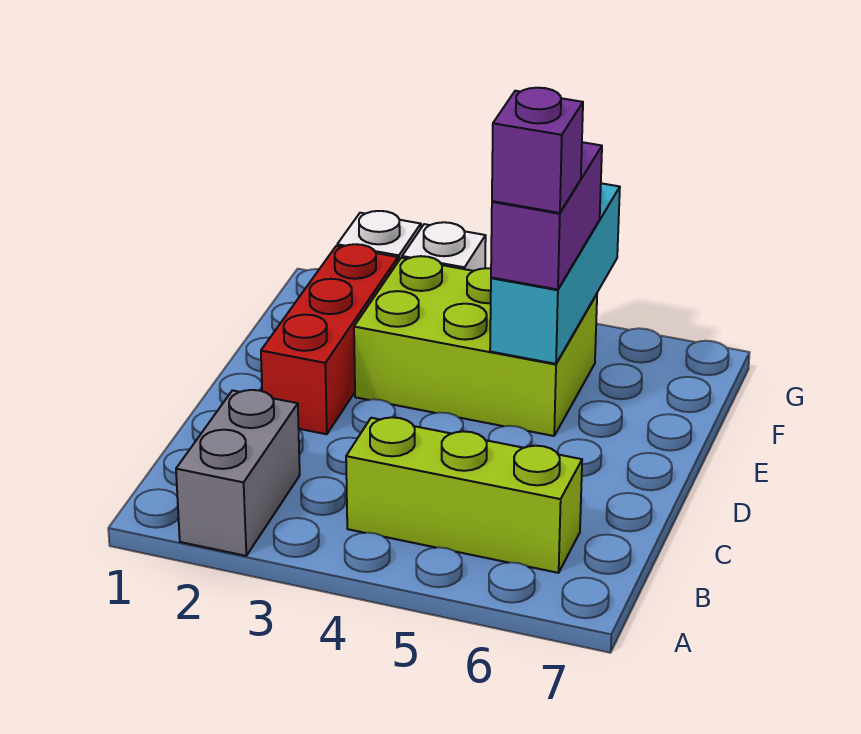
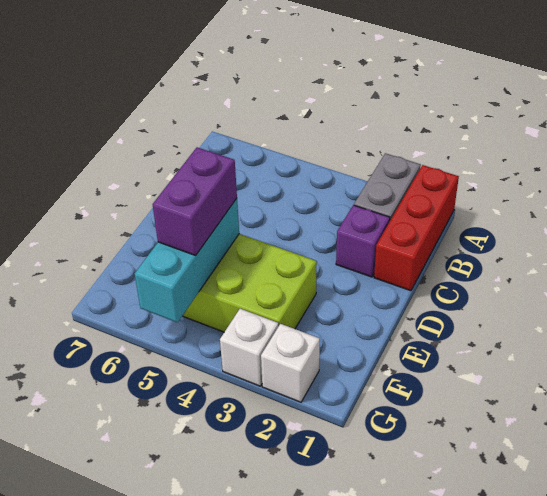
lime 1x3 brick [346,417,582,573] -> none
red 1x3 brick [261,244,398,434] -> red 1x3 brick moved to [374,165,459,291]
purple 1x1 brick [492,88,583,213] -> purple 1x1 brick moved to [336,205,390,277]

